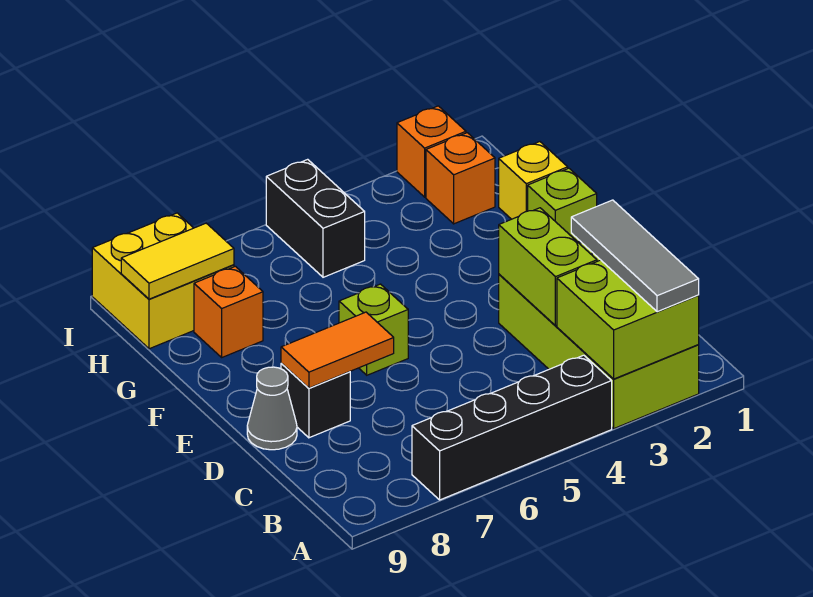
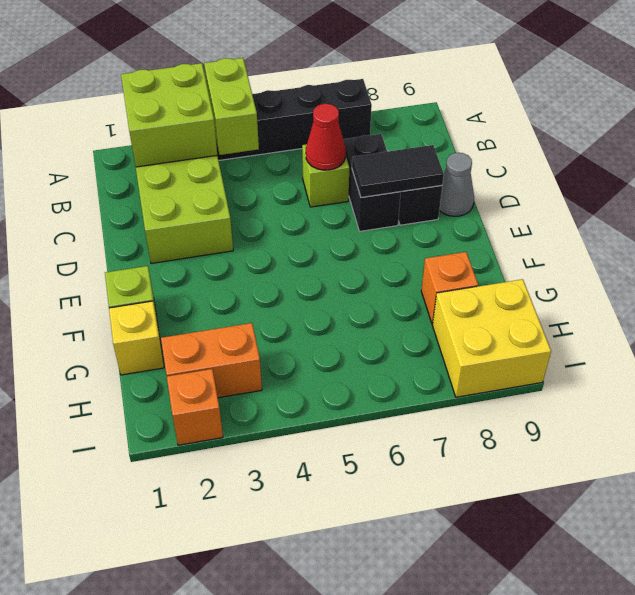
grey 1x3 tile [571,200,699,312] -> none
lime 1x2 brick [499,208,597,326] -> lime 1x2 brick moved to [204,58,259,155]
none -> red 1x1 cone [306,104,346,170]
orange 1x2 tile [281,312,394,388] -> black 1x2 tile [352,145,444,197]
lime 1x1 brick [339,284,408,375] -> lime 1x1 brick moved to [302,144,349,207]
orange 1x1 brick [426,133,495,224] -> orange 1x2 brick [161,323,262,398]
black 1x2 brick [266,159,365,277] -> black 1x2 brick moved to [343,134,401,231]
yellow 1x2 tile [121,223,234,299] -> none

